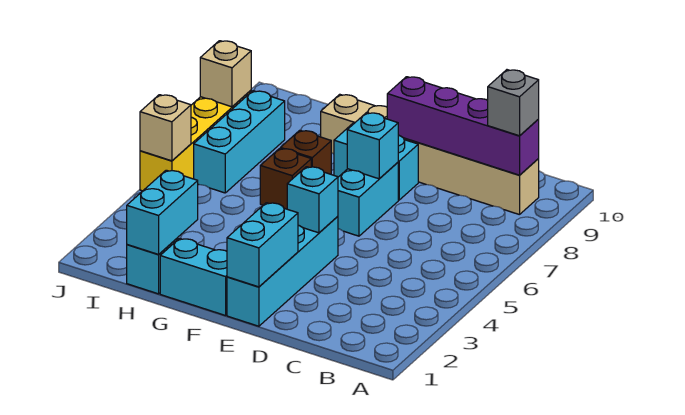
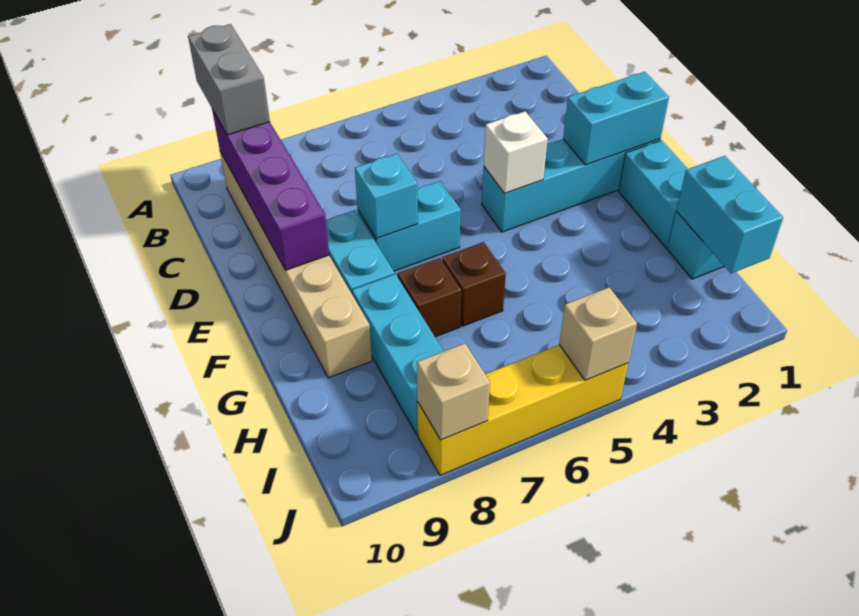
grey 1x1 brick [488,70,539,136] -> grey 1x2 brick [188,24,270,135]
cyan 1x1 brick [287,167,338,233] -> white 1x1 brick [484,111,548,193]
cyan 1x2 brick [127,170,198,254] -> cyan 1x2 brick turned to [676,156,783,273]
cyan 1x3 brick [194,91,285,193] -> cyan 1x3 brick turned to [352,274,444,435]

